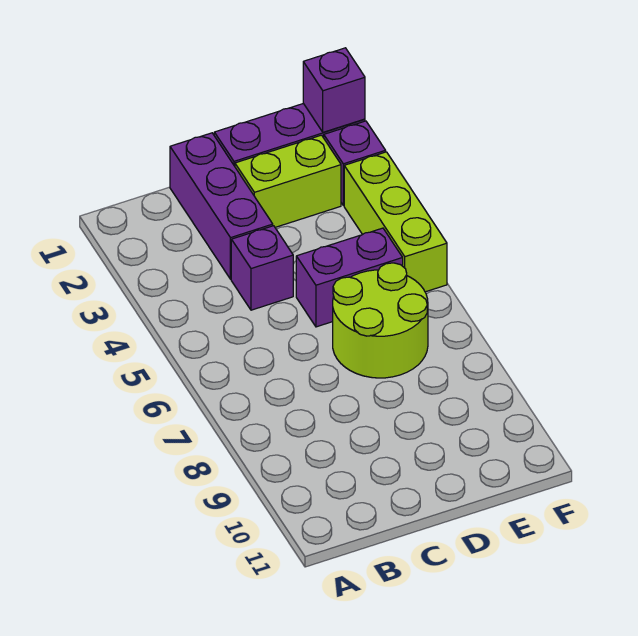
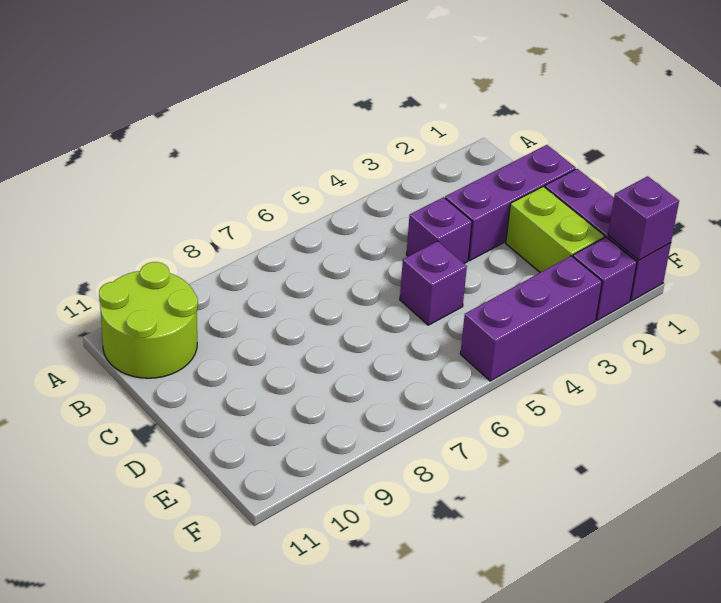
purple 1x2 brick [296,228,403,327] -> purple 1x1 brick [400,241,467,325]
lime 2x2 round brick [333,263,428,378] -> lime 2x2 round brick moved to [99,262,198,378]
lime 1x3 brick [344,152,447,292] -> purple 1x3 brick [460,256,602,381]

